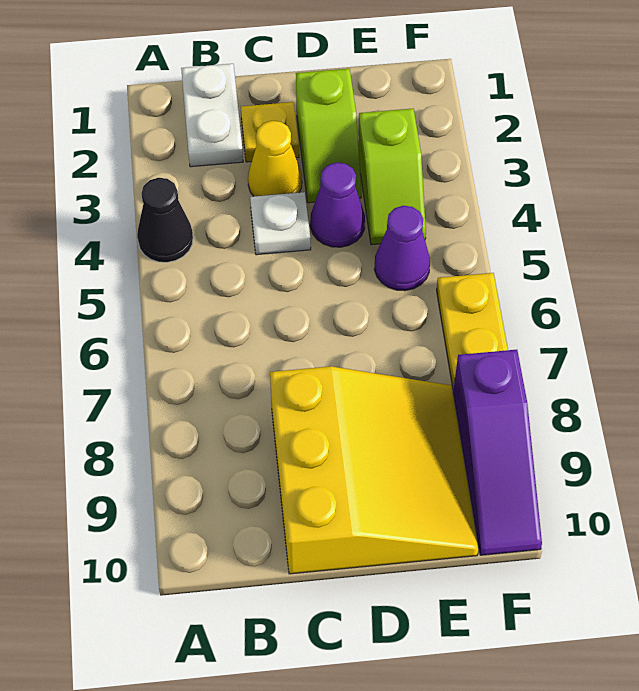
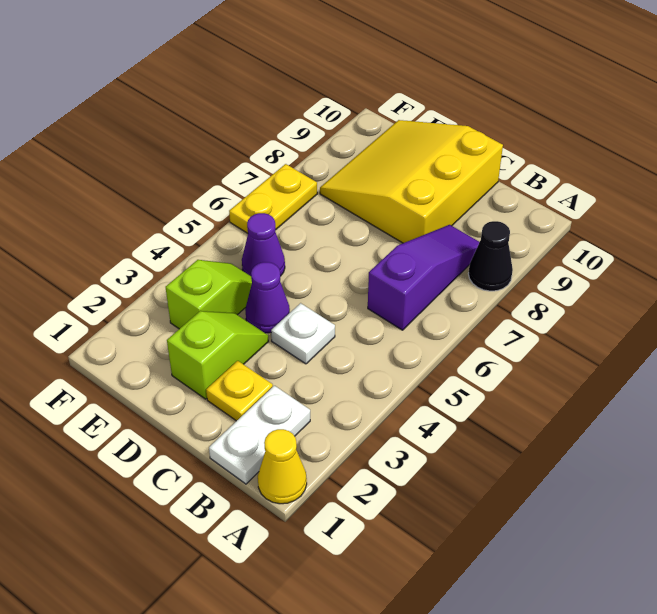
black 1x1 cone [137,178,193,262] -> black 1x1 cone moved to [468,221,513,291]
yellow 1x1 cone [248,121,302,196] -> yellow 1x1 cone moved to [258,429,307,504]
purple 1x3 slope [453,350,542,555] -> purple 1x3 slope moved to [368,225,479,330]

